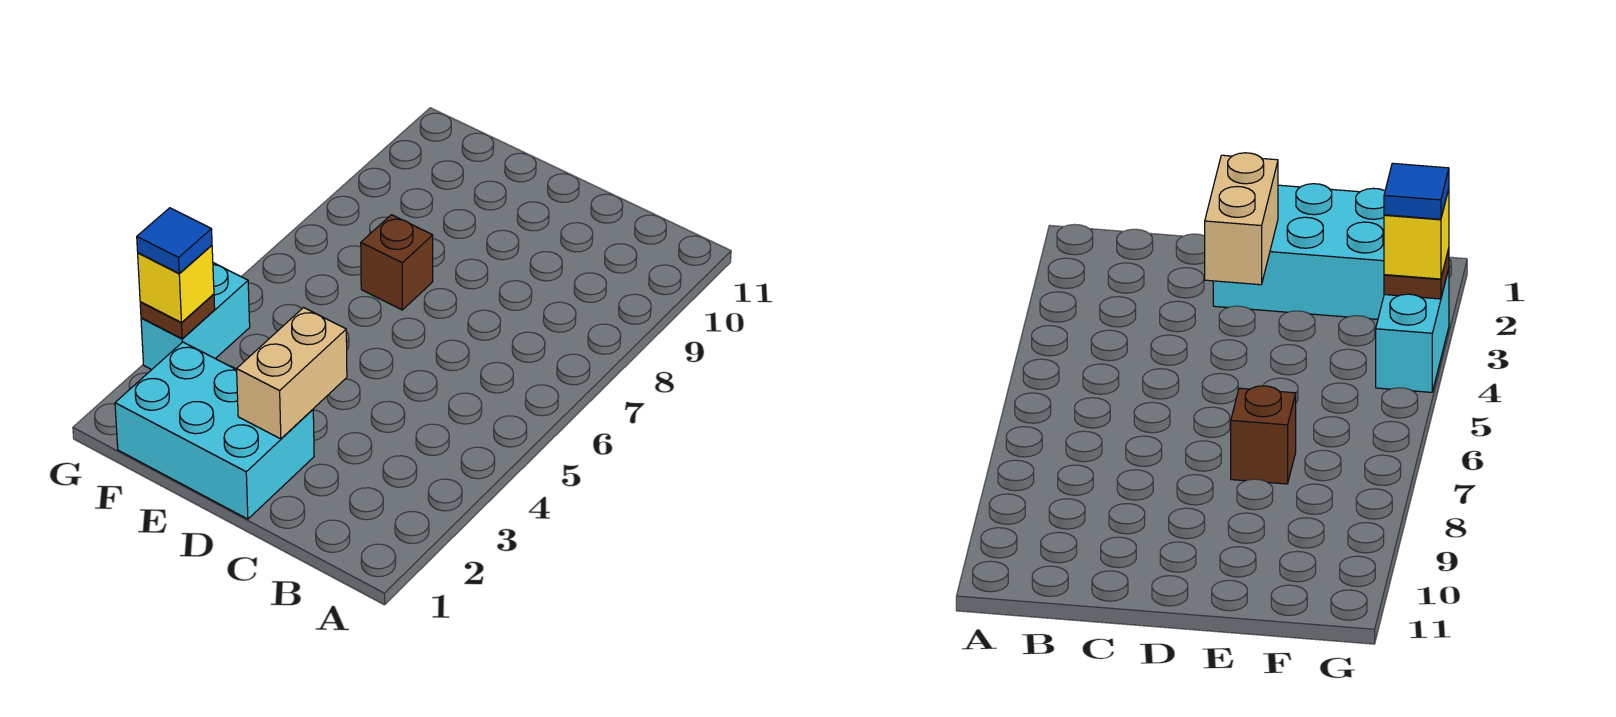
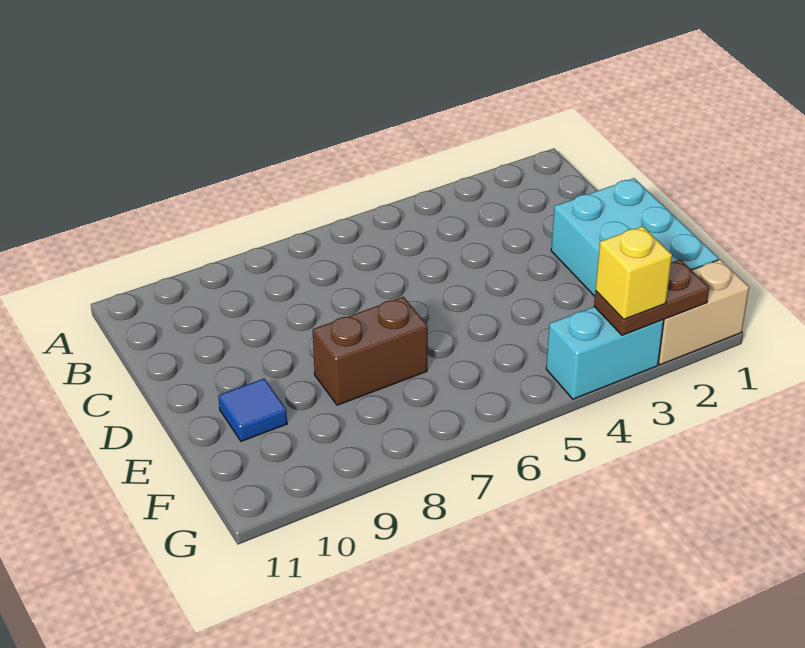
tan 1x2 brick [237,308,347,439] -> tan 1x2 brick moved to [658,259,749,365]
brown 1x1 brick [361,215,433,310] -> brown 1x2 brick [313,297,428,405]
brown 1x1 plate [140,294,215,339] -> brown 1x2 plate [594,259,709,335]
blue 1x1 tile [137,208,212,274] -> blue 1x1 tile moved to [218,379,287,441]

